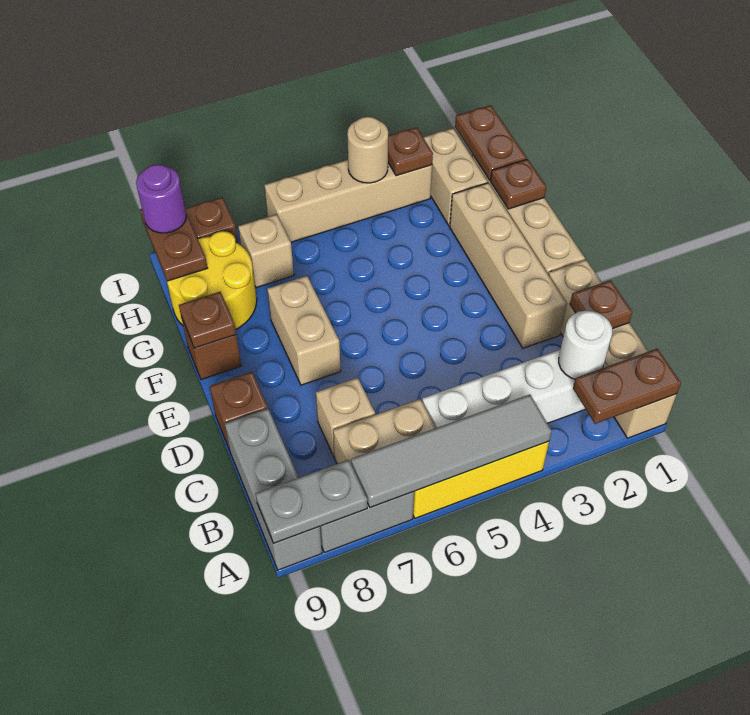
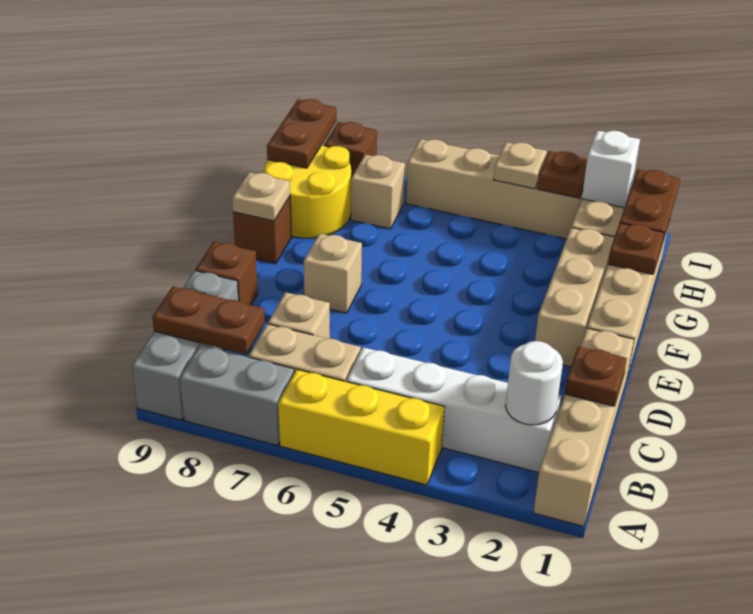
brown 1x2 plate [573,349,681,424] -> brown 1x2 plate moved to [152,286,265,354]
grey 1x4 tile [351,395,552,508] -> none
grey 1x2 plate [255,460,367,543] -> none
tan 1x4 brick [450,183,567,348] -> tan 1x3 brick [535,228,614,367]
tan 1x2 brick [267,276,341,385] -> tan 1x1 brick [304,233,362,313]
brown 1x1 plate [179,292,236,348] -> tan 1x1 plate [232,172,290,221]
none -> white 1x1 brick [582,130,640,208]
tan 1x1 round brick [347,117,388,183] -> tan 1x1 plate [494,142,547,189]
purple 1x1 round brick [136,164,187,233] -> none

